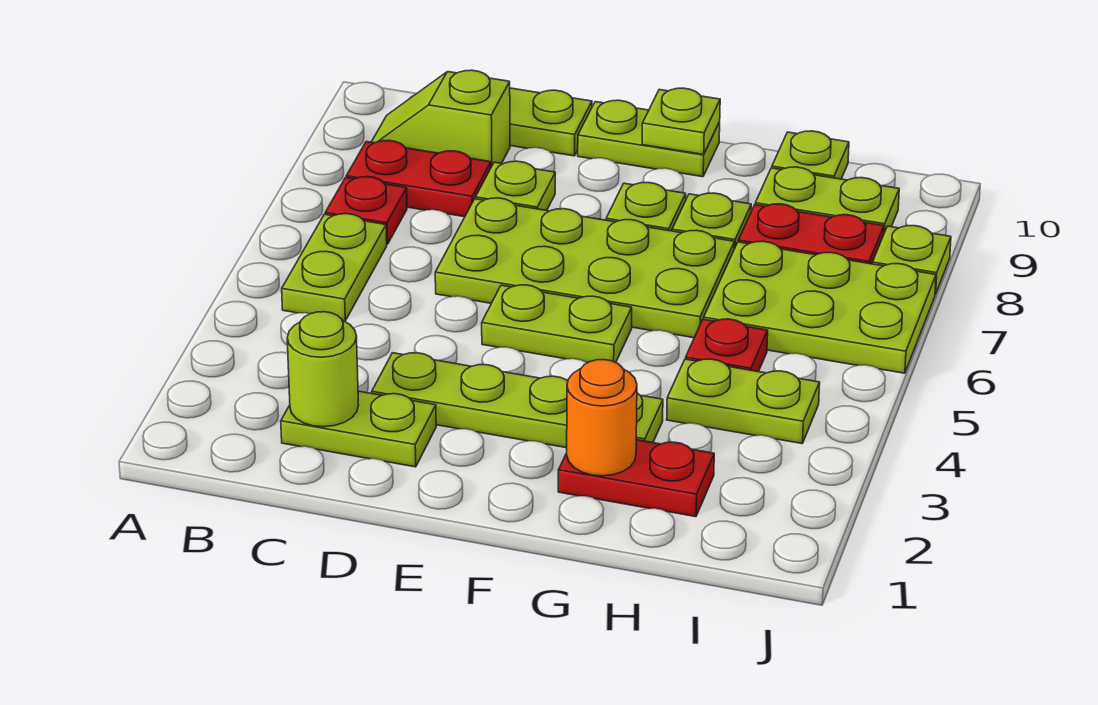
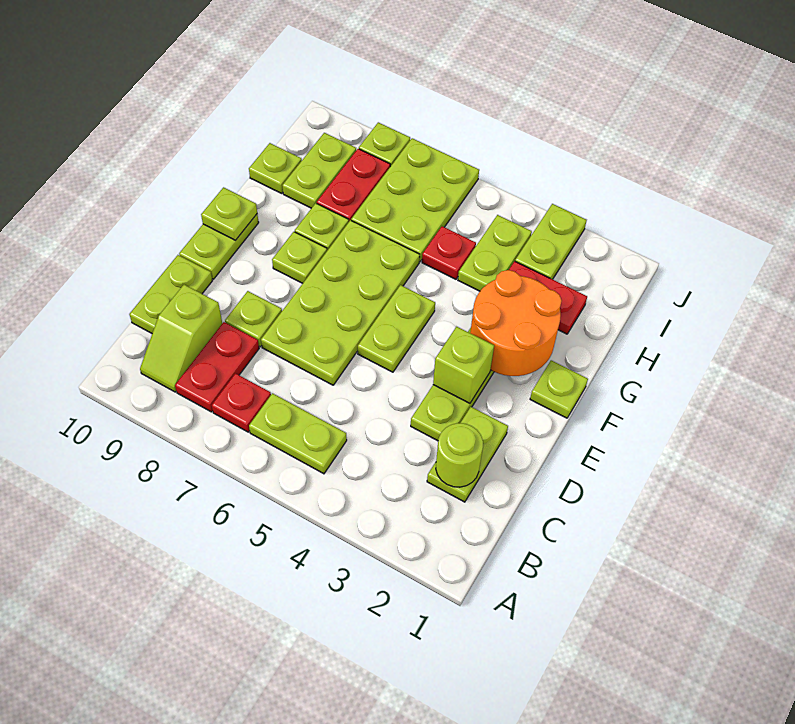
none -> lime 1x1 brick [433,327,494,403]
none -> lime 1x1 plate [530,360,588,418]
red 1x2 plate [558,440,714,517] -> red 1x2 plate turned to [509,261,587,334]
orange 1x1 round brick [567,360,637,476] -> orange 2x2 round brick [470,270,562,376]
none -> lime 1x2 plate [515,204,587,279]

